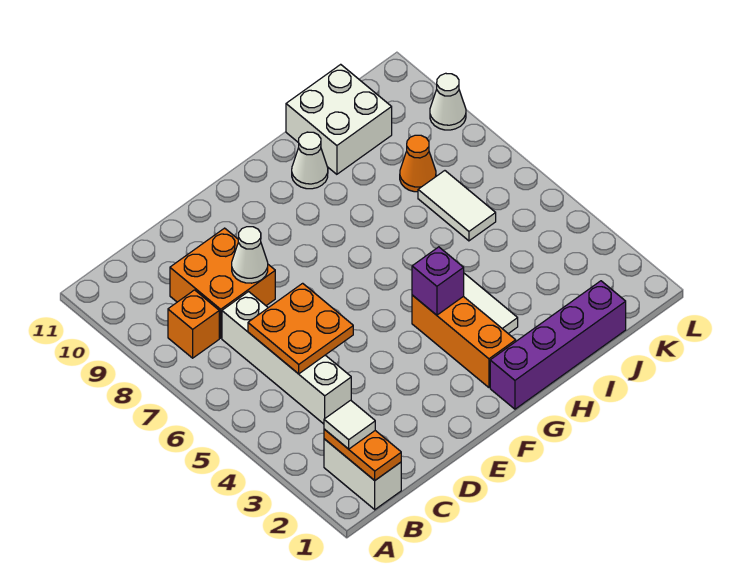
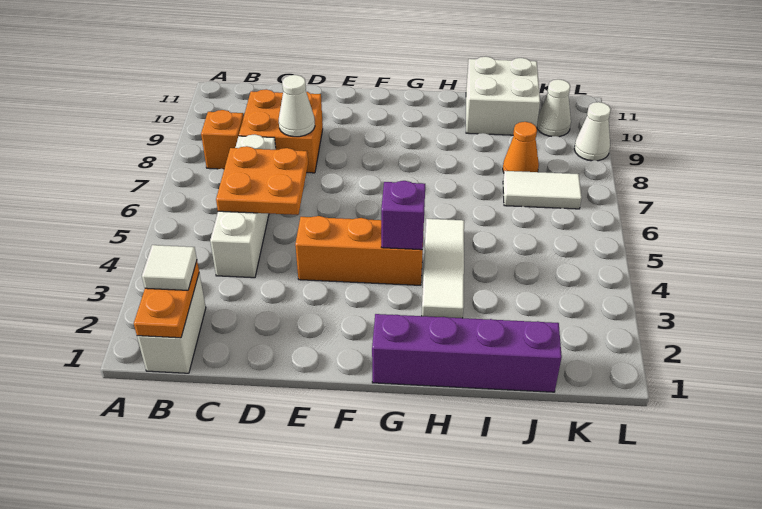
orange 1x3 brick [412,295,516,387] -> orange 1x3 brick turned to [295,216,424,285]
white 1x1 cone [292,132,328,189] -> white 1x1 cone moved to [537,79,571,137]
white 1x2 tile [418,171,496,241] -> white 1x2 tile turned to [503,171,582,209]

